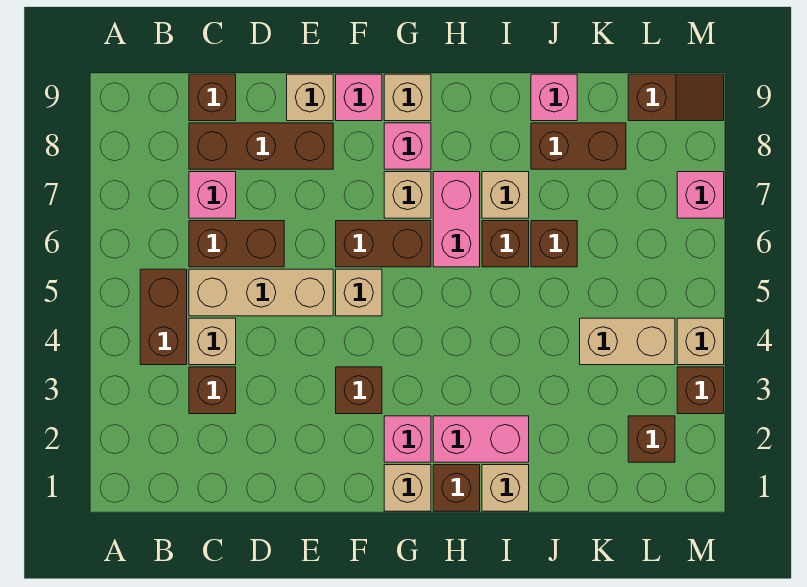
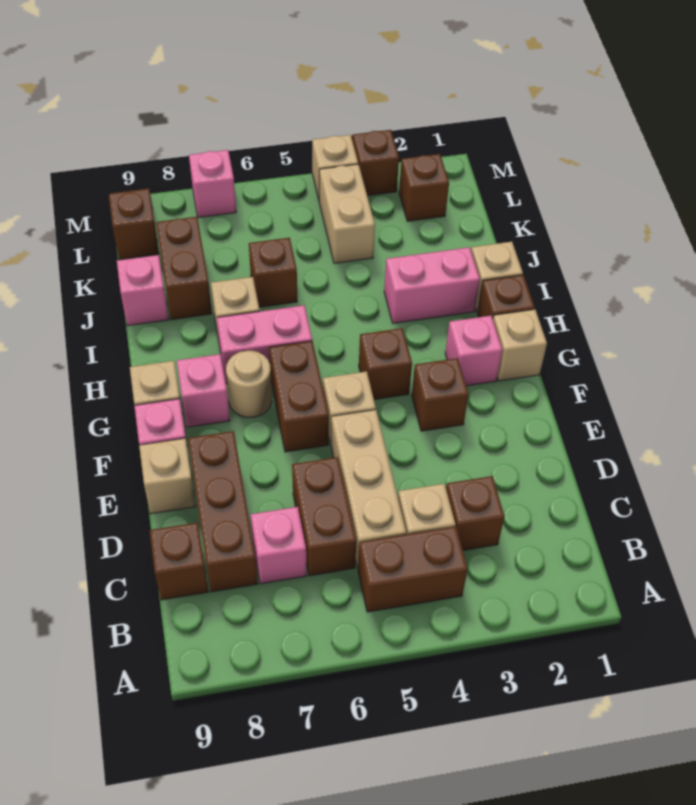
tan 1x1 brick [384,172,431,218] -> tan 1x1 round brick [226,351,272,418]
pink 1x2 brick [433,416,529,462] -> pink 1x2 brick turned to [384,247,480,323]
brown 1x1 brick [482,221,529,267] -> brown 1x1 brick moved to [359,328,412,399]

